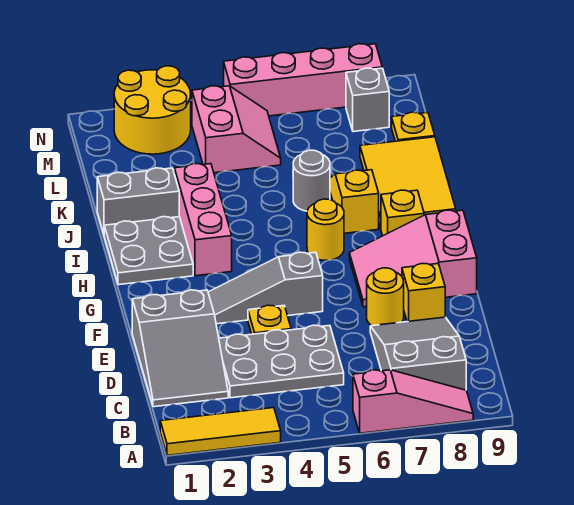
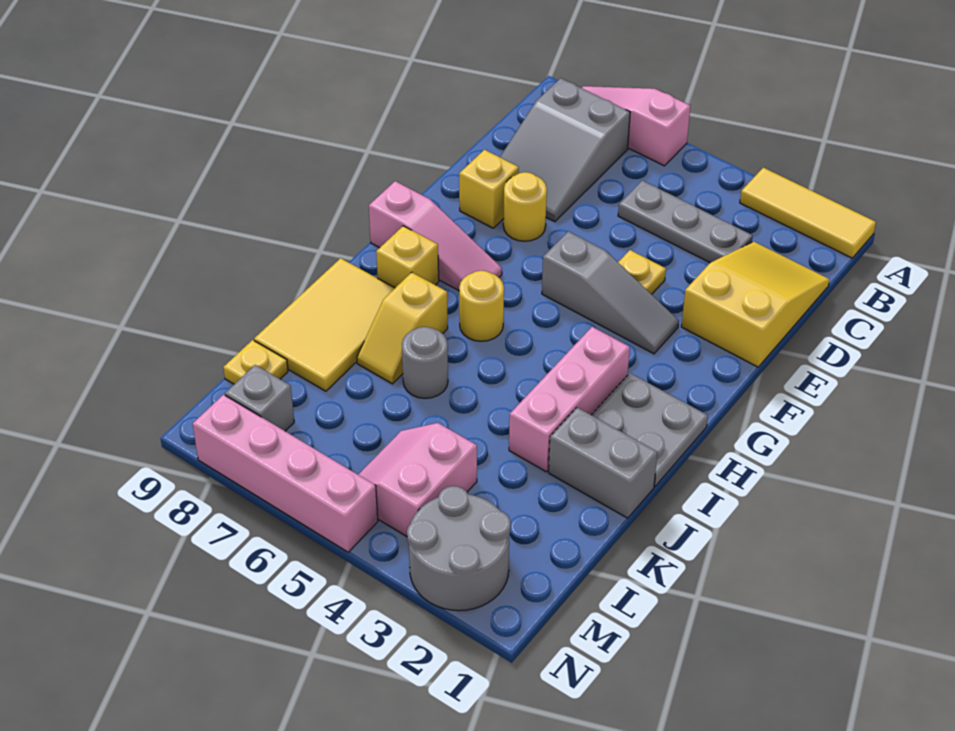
grey 2x3 slope [132,290,228,407] -> yellow 2x3 slope [681,242,830,367]
grey 2x3 plate [219,325,344,398] -> grey 1x3 plate [618,180,753,263]
pink 2x3 slope [349,210,477,307] -> pink 1x3 slope [369,181,502,291]
yellow 2x2 round brick [114,66,191,154] -> grey 2x2 round brick [407,486,511,611]

